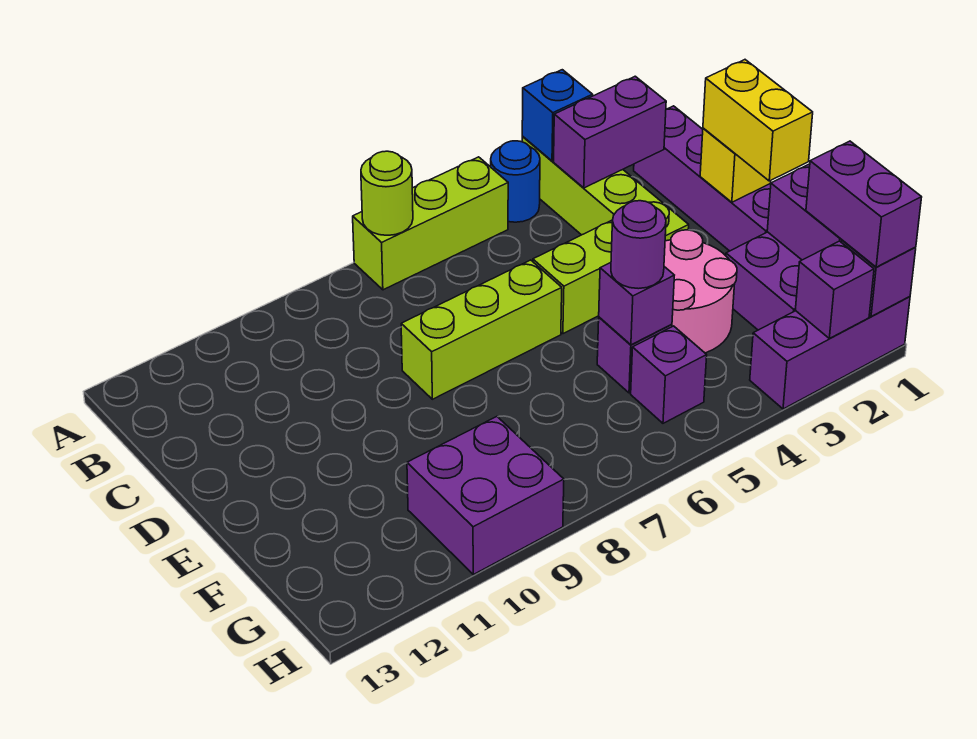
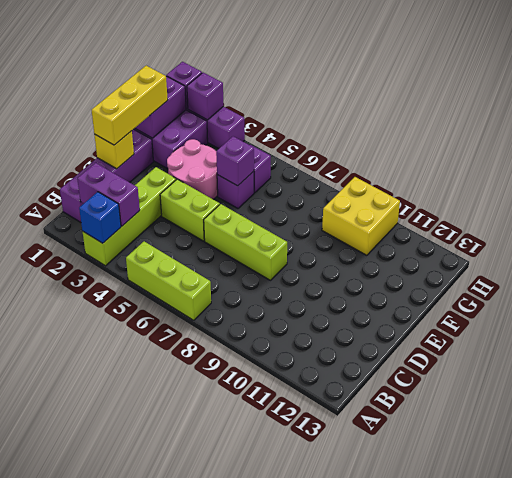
blue 1x1 round brick [491,141,540,222] -> none
lime 1x1 round brick [361,151,413,235] -> none
yellow 1x2 brick [703,60,813,181] -> yellow 1x3 brick [92,66,168,145]
purple 1x1 round brick [611,201,666,289] -> none
purple 1x2 brick [806,141,922,267] -> none
purple 2x2 brick [407,417,564,574] -> yellow 2x2 brick [322,177,400,255]

